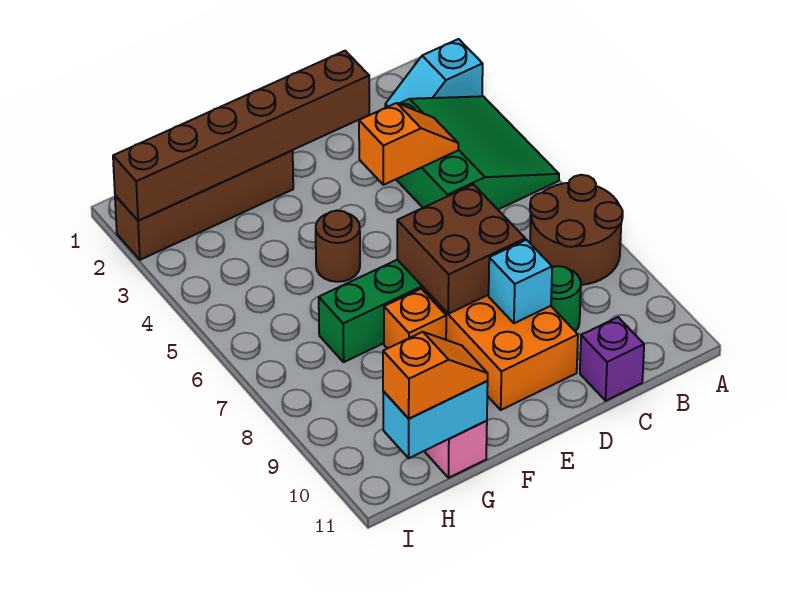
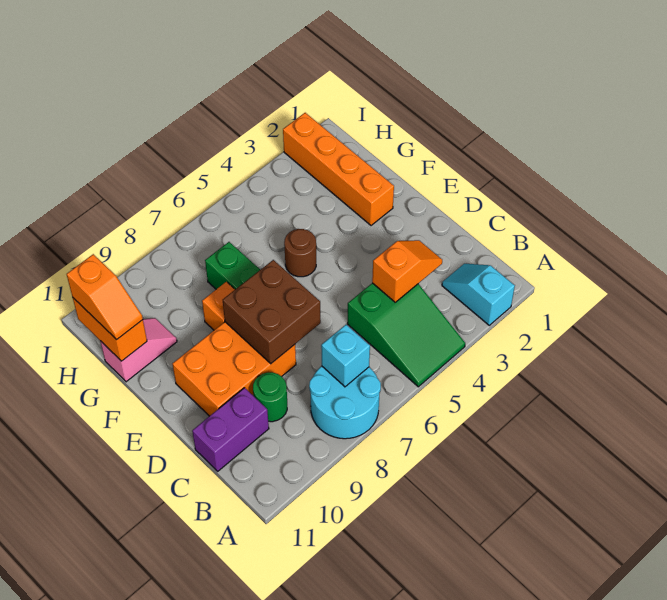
green 3x3 slope [396,96,559,209] -> green 2x3 slope [347,283,465,387]
brown 2x2 round brick [530,175,623,285] -> cyan 2x2 round brick [309,366,381,439]
orange 1x2 slope [359,103,458,185] -> orange 1x2 slope turned to [372,240,442,302]
purple 1x1 brick [580,317,644,401] -> purple 1x2 brick [192,388,269,471]
brown 1x6 brick [113,51,369,221] -> none
cyan 1x1 brick [489,240,552,323] -> cyan 1x1 brick moved to [321,325,370,387]
brown 1x4 brick [115,151,293,260] -> orange 1x4 brick [283,113,394,225]
cyan 1x2 brick [383,381,488,458] -> orange 1x2 brick [73,298,147,361]

